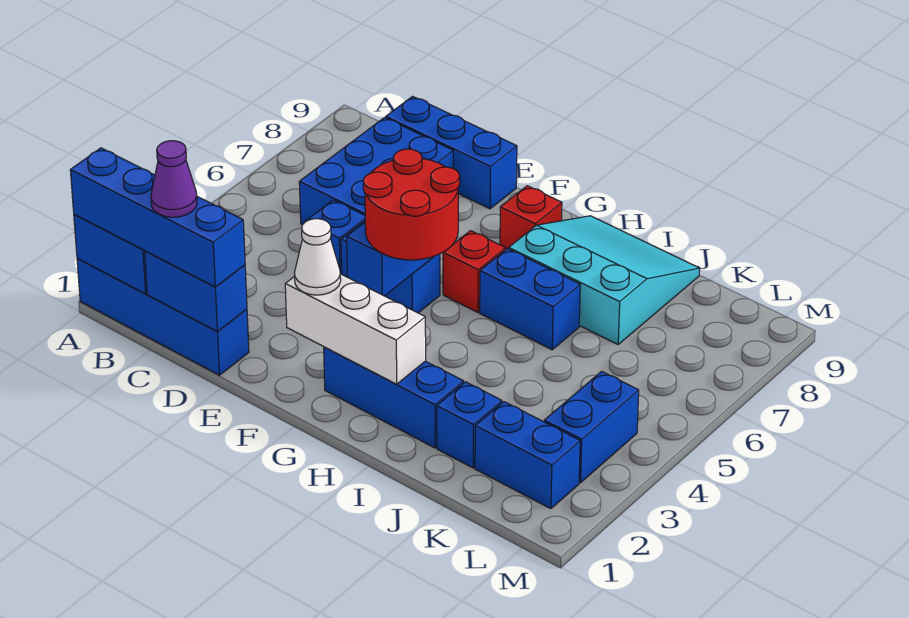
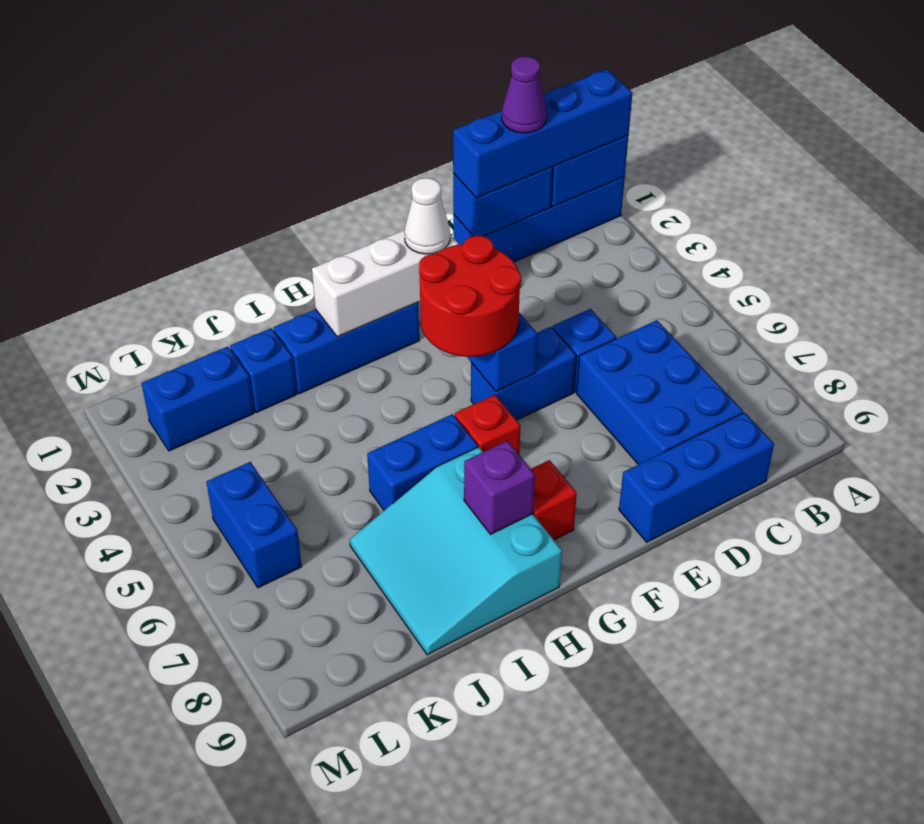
cyan 3x3 slope [509,216,700,344] -> cyan 3x3 slope turned to [350,447,562,655]
none -> purple 1x1 brick [464,441,535,534]
blue 1x2 brick [544,371,639,483] -> blue 1x2 brick moved to [206,462,302,588]

